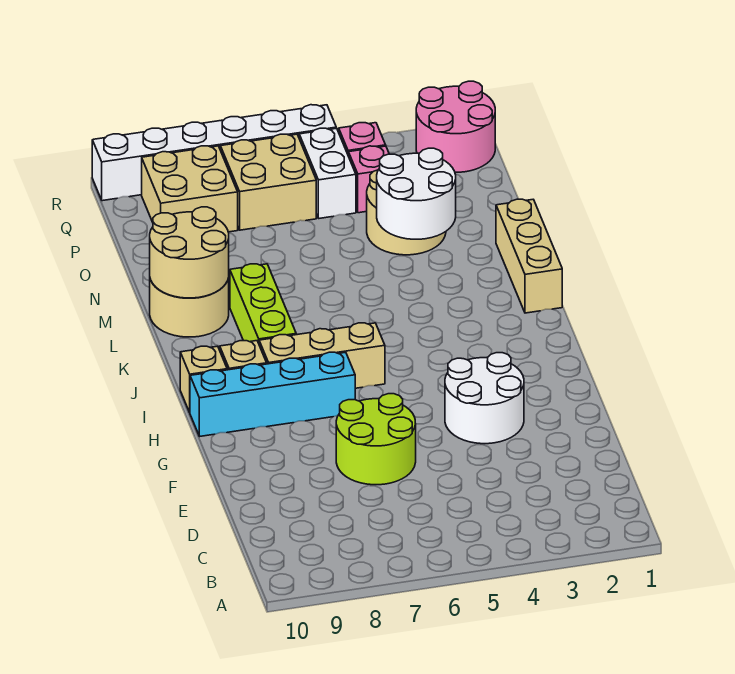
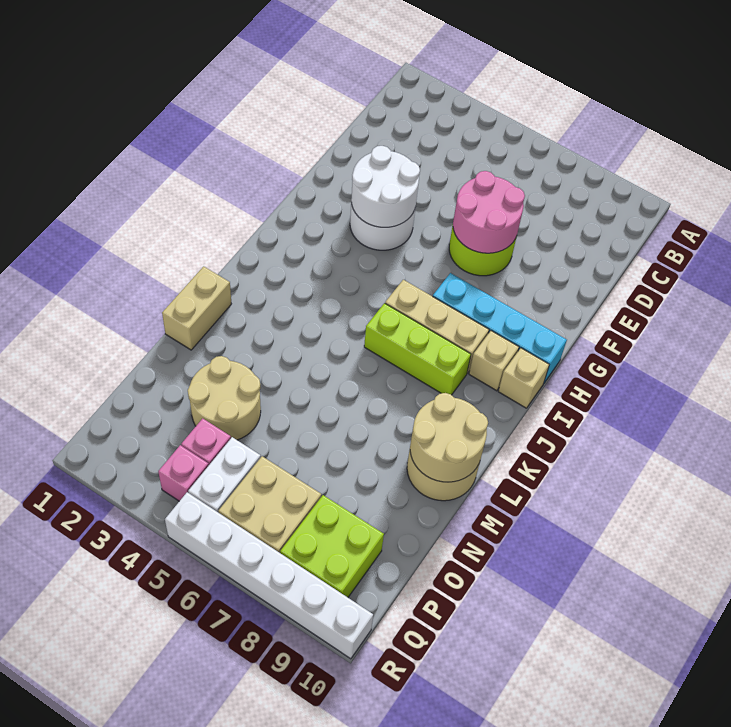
lime 1x3 brick [230,264,296,343] -> lime 1x3 brick turned to [364,303,471,395]
tan 1x3 brick [496,199,562,313] -> tan 1x2 brick [162,266,231,350]
white 2x2 round brick [377,148,456,239] -> white 2x2 round brick moved to [351,146,420,227]
tan 2x2 brick [142,146,238,232] -> lime 2x2 brick [280,495,384,597]
pink 2x2 round brick [416,81,495,172] -> pink 2x2 round brick moved to [453,171,525,253]

